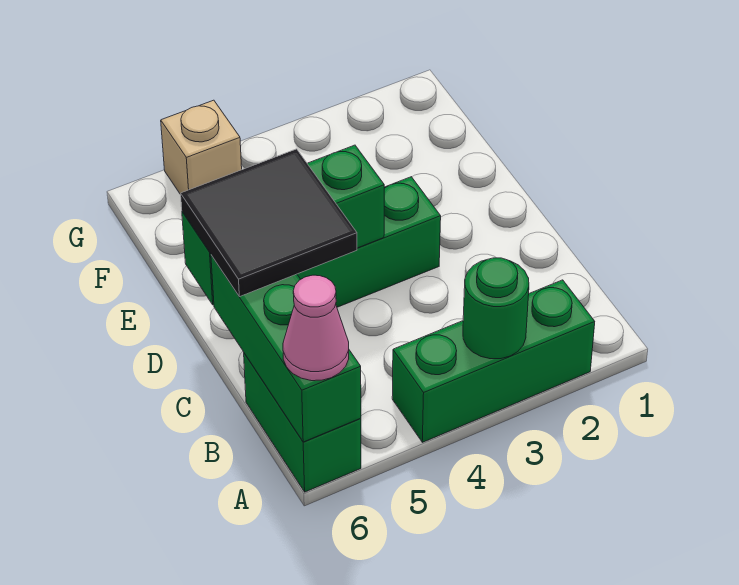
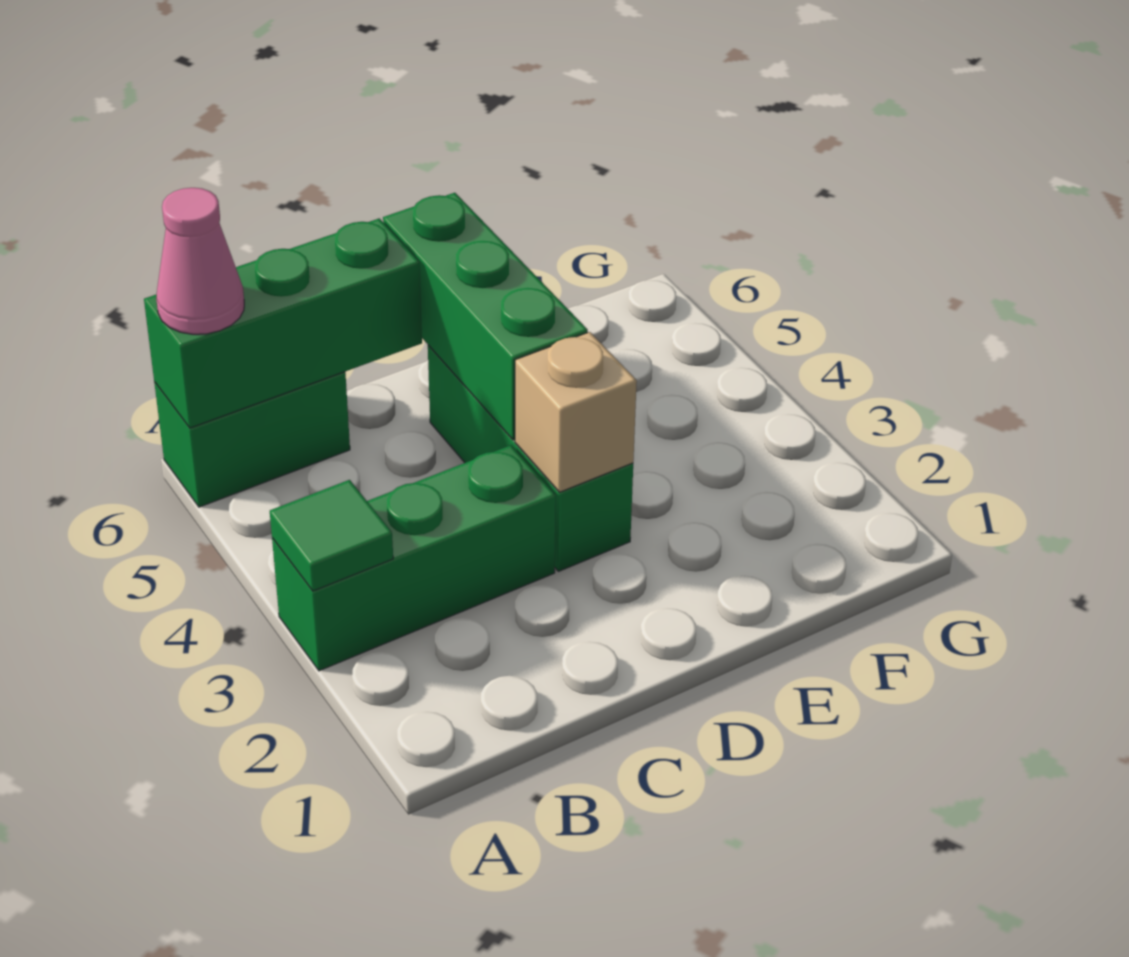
green 1x3 brick [392,280,595,442] -> green 1x3 brick turned to [272,445,556,671]
green 1x1 round brick [463,258,529,359] -> green 1x1 tile [270,480,393,591]
black 2x2 tile [181,149,357,297] -> none
tan 1x1 brick [161,100,242,194] -> tan 1x1 brick moved to [515,332,637,492]

